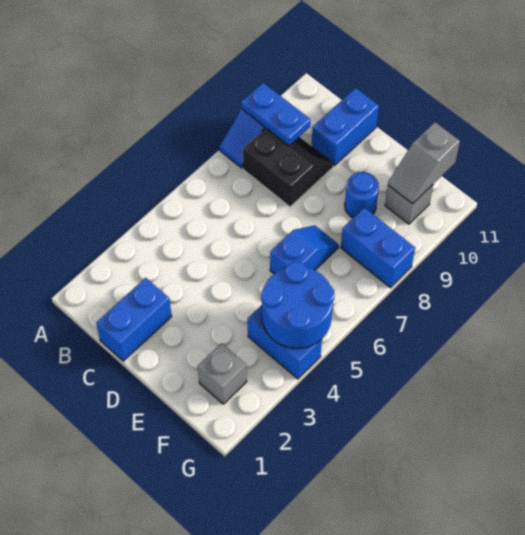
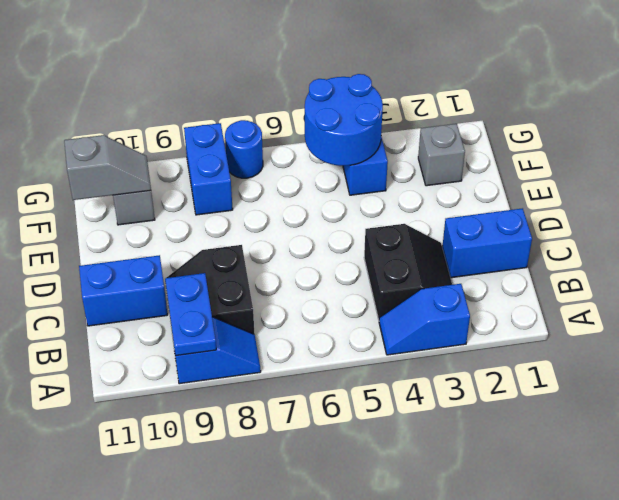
none -> black 2x2 slope [364,224,452,320]
blue 1x2 slope [270,225,339,274] -> blue 1x2 slope moved to [379,284,470,355]
blue 1x1 round brick [345,172,379,218] -> blue 1x1 round brick moved to [225,120,263,178]

